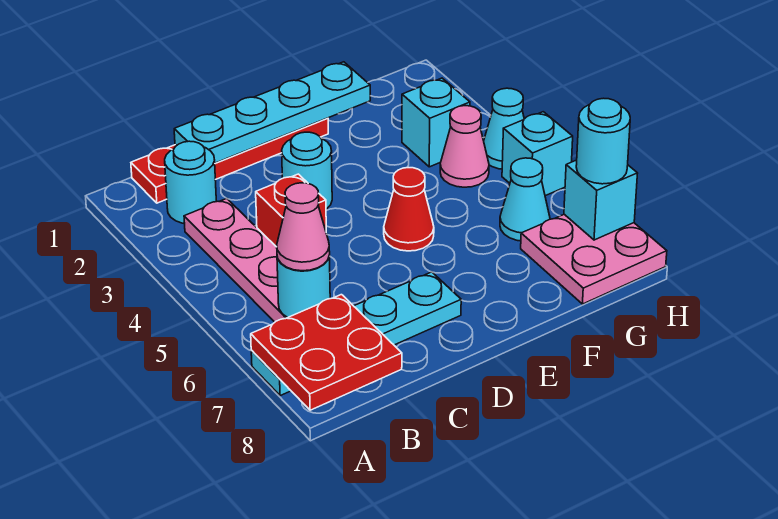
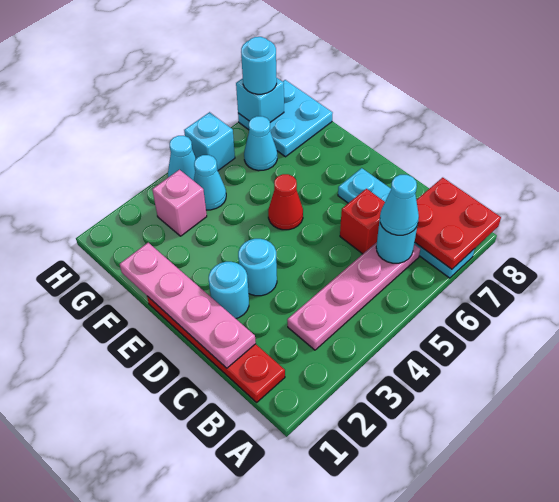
cyan 1x1 round brick [165,141,216,224] -> cyan 1x1 round brick moved to [209,262,249,319]
pink 1x1 cone [277,183,330,271] -> cyan 1x1 cone [380,175,419,235]
cyan 1x4 plate [174,62,370,163] -> pink 1x4 plate [120,243,256,368]
red 1x1 brick [256,174,326,247] -> red 1x1 brick moved to [340,189,385,254]
cyan 1x1 brick [402,78,470,167] -> pink 1x1 brick [152,170,207,236]
pink 1x1 cone [440,106,489,187] -> cyan 1x1 cone [194,155,226,210]
pink 2x2 plate [521,214,667,304] -> cyan 2x2 plate [238,80,332,157]

